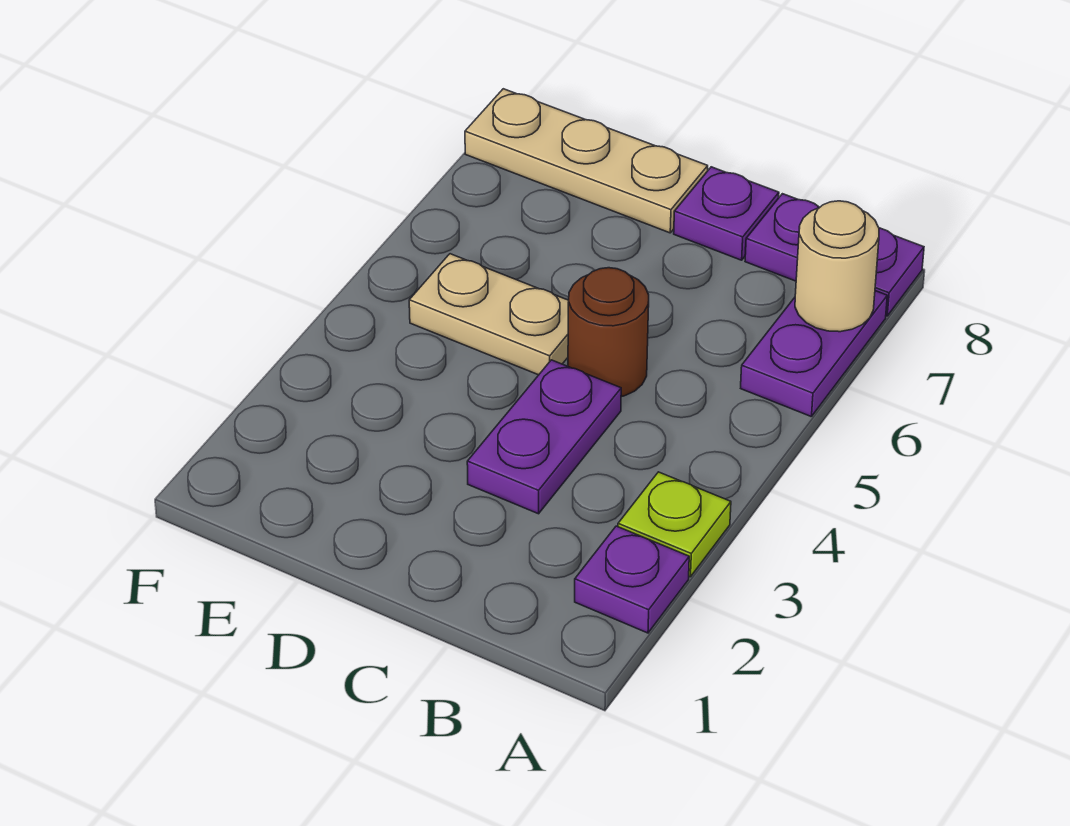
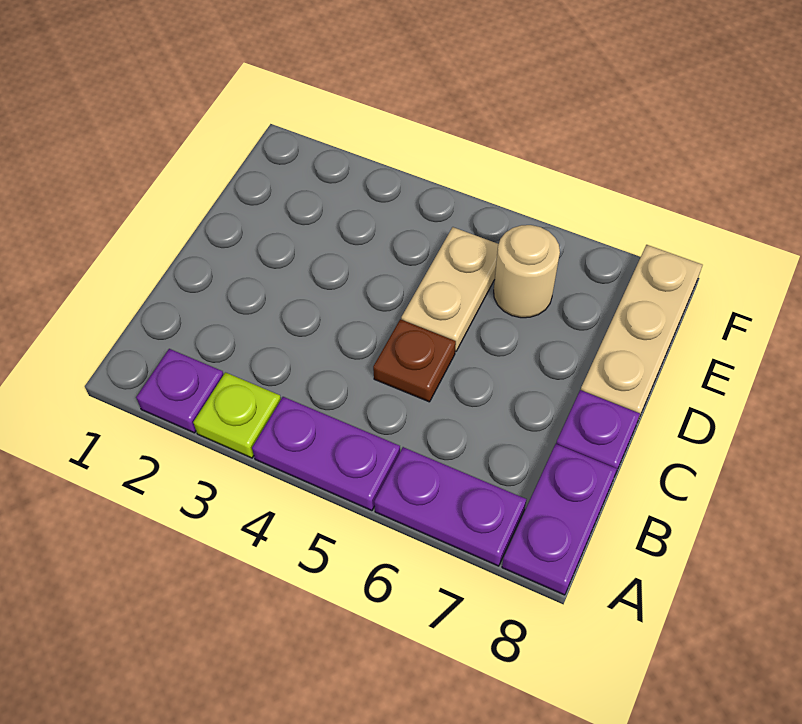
tan 1x1 round brick [795,201,879,332] -> tan 1x1 round brick moved to [494,225,560,318]
purple 1x2 plate [467,360,621,514] -> purple 1x2 plate moved to [252,397,400,511]
brown 1x1 round brick [568,268,649,397] -> brown 1x1 plate [373,319,456,402]

